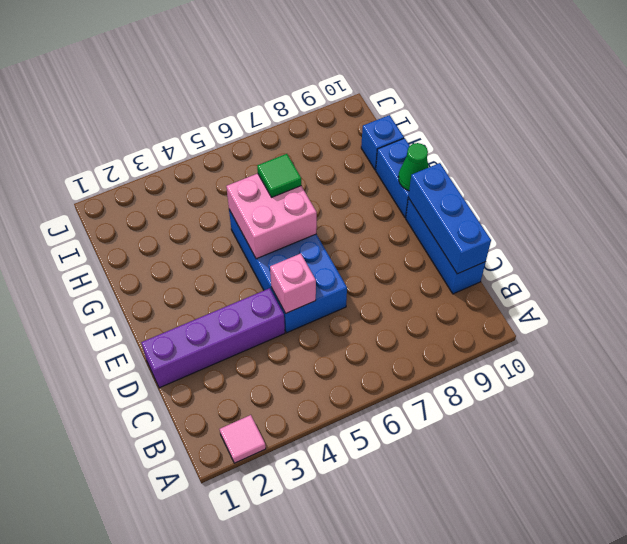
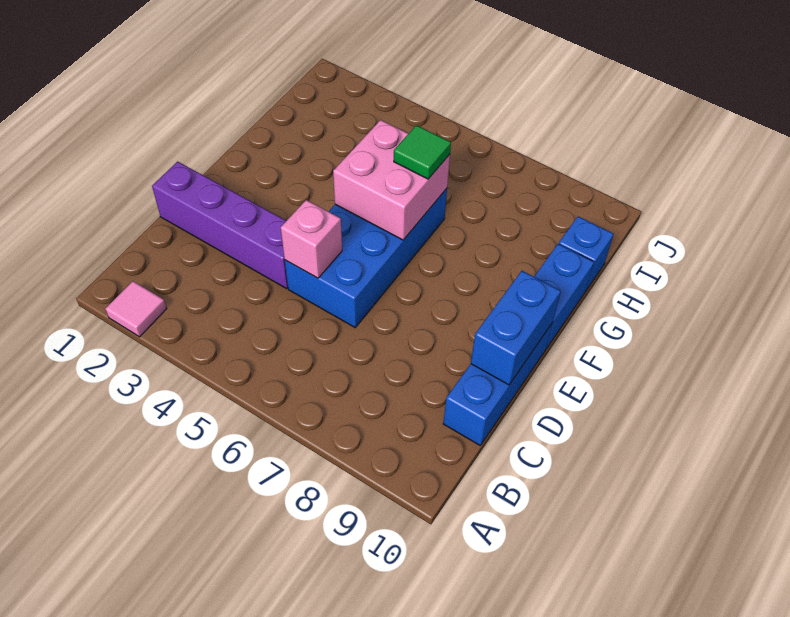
blue 1x3 brick [409,163,491,274] -> blue 1x2 brick [471,271,561,385]
green 1x1 cone [398,143,429,191] -> none

